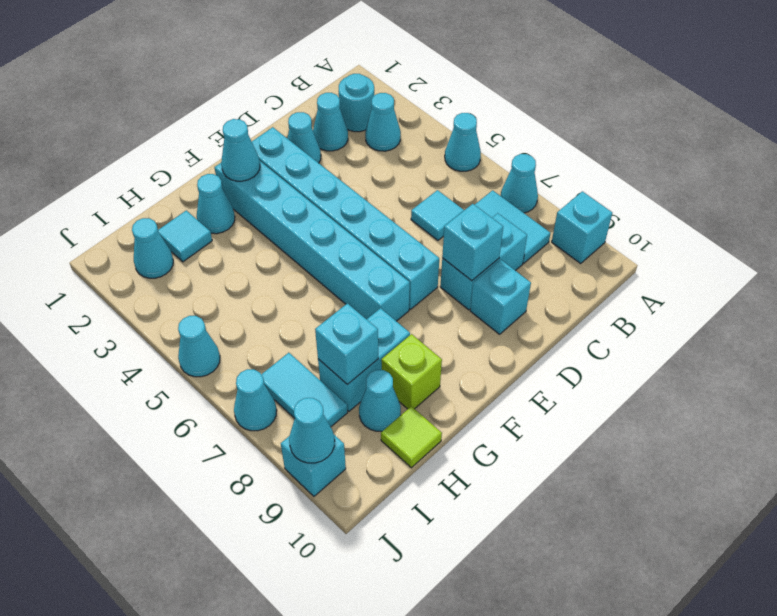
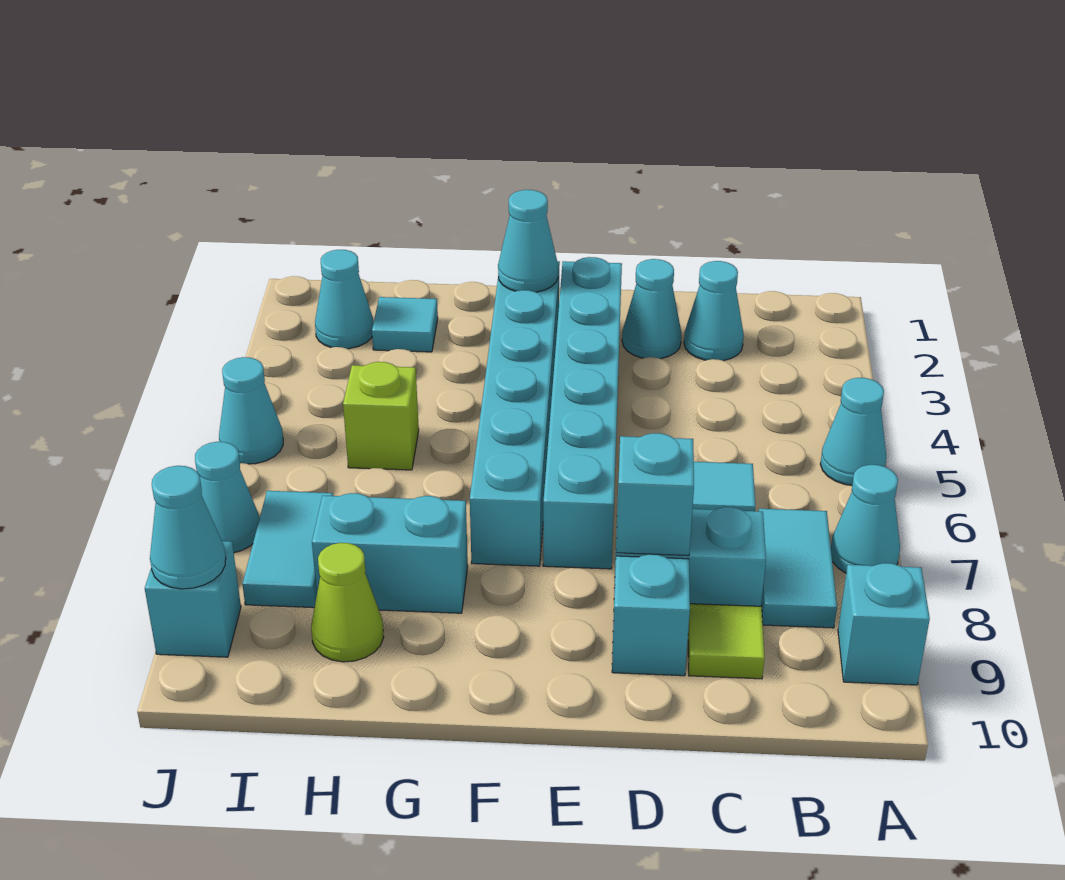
cyan 1x1 round brick [339,74,374,132] -> none
cyan 1x1 cone [365,93,401,151] -> none
cyan 1x1 cone [197,174,235,234] -> none
lime 1x1 brick [381,334,442,409] -> lime 1x1 brick moved to [343,362,419,470]
cyan 1x1 brick [315,303,378,385] -> none
cyan 1x1 cone [359,370,401,431] -> lime 1x1 cone [311,543,384,662]
lime 1x1 tile [381,406,442,468] -> lime 1x1 tile moved to [688,604,765,679]

